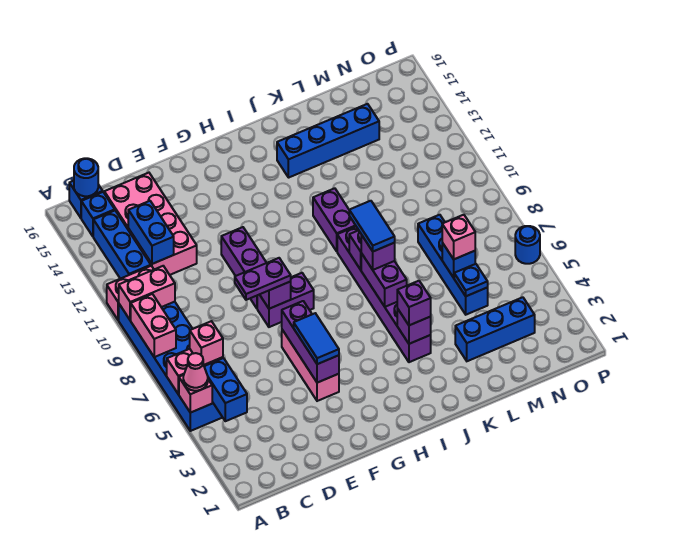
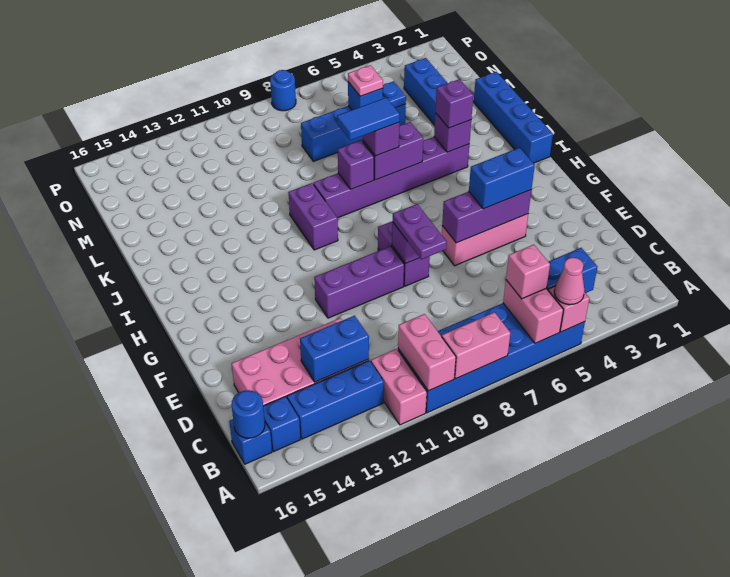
blue 1x2 tile [294,313,339,364] -> blue 1x2 brick [469,148,535,209]
purple 1x2 brick [313,188,356,251] -> purple 1x2 brick turned to [288,183,338,250]
blue 1x4 brick [277,104,379,178] -> blue 1x4 brick moved to [474,72,553,163]
pink 1x1 brick [442,215,475,259] -> pink 1x1 plate [348,65,383,96]
blue 1x1 round brick [515,226,540,264] -> blue 1x1 round brick moved to [270,70,296,111]

